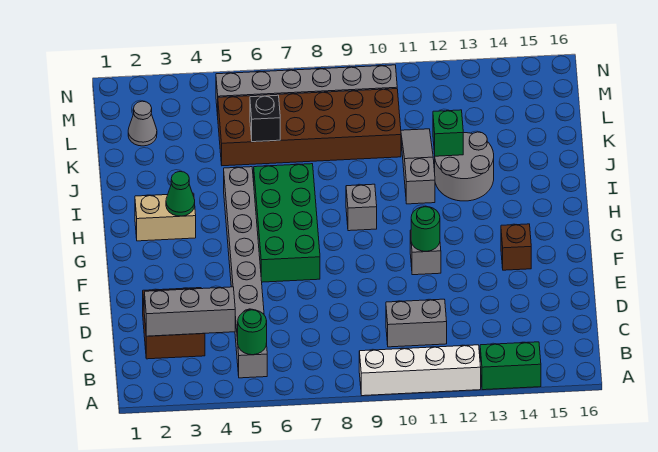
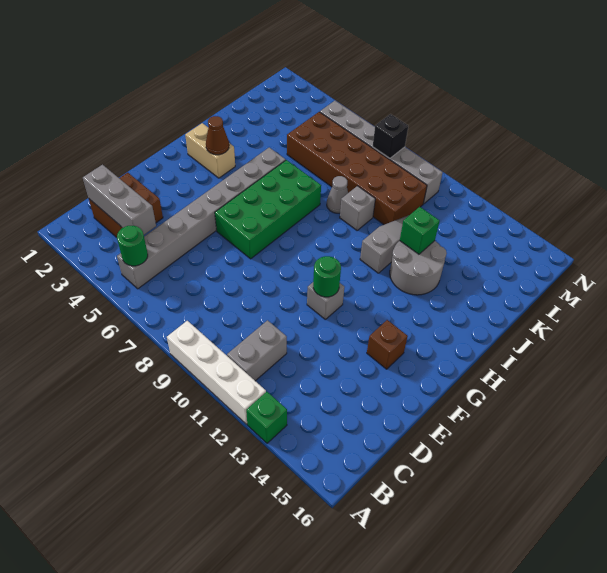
green 1x2 brick [480,342,541,390] -> green 1x1 brick [246,392,287,443]
grey 1x2 brick [386,299,447,347] -> grey 1x2 brick turned to [227,320,287,381]
green 1x1 cone [166,172,195,216] -> brown 1x1 cone [206,116,229,155]
grey 1x1 brick [346,184,377,231] -> grey 1x1 brick moved to [340,186,375,230]
black 1x1 brick [250,95,280,142] -> black 1x1 brick moved to [373,114,408,158]
grey 1x1 cone [128,101,157,146] -> grey 1x1 cone moved to [327,176,348,213]

